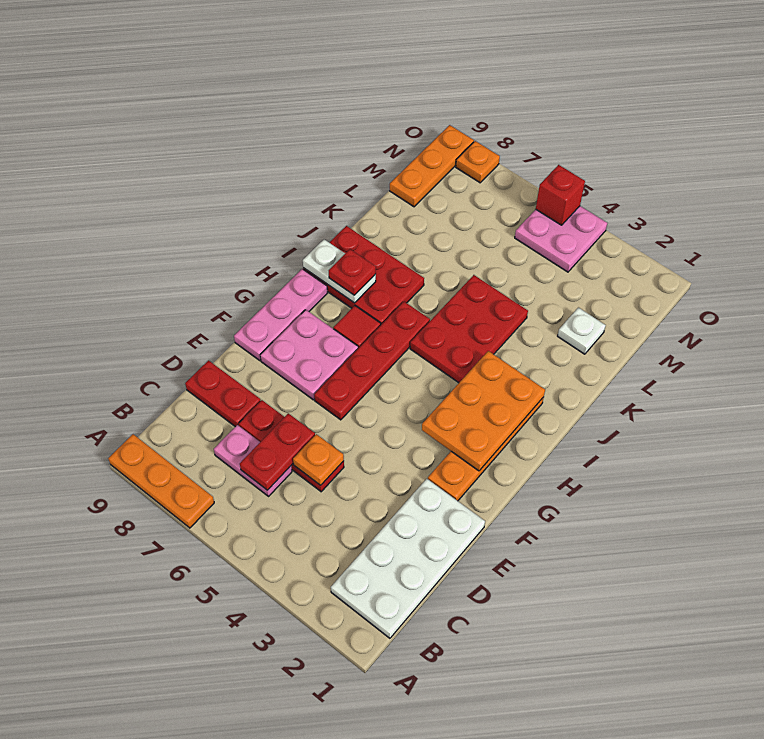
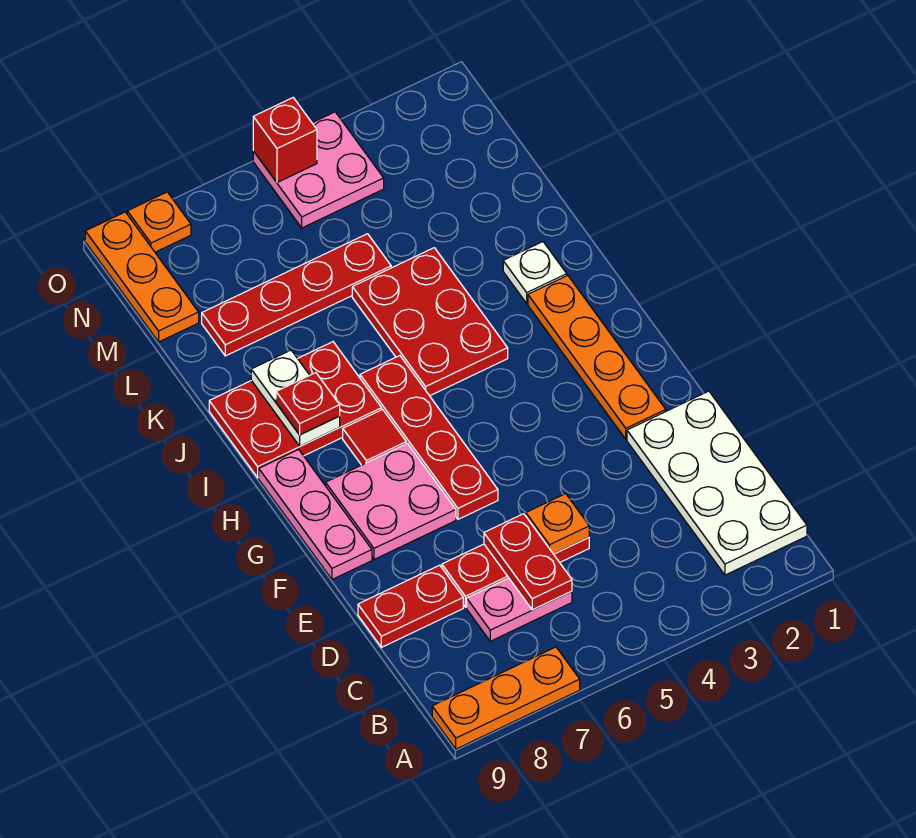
orange 2x3 plate [422,351,545,471] -> none
white 1x2 plate [303,239,376,303] -> white 1x2 plate turned to [251,350,340,446]
white 1x1 plate [558,308,606,354] -> white 1x1 plate moved to [503,242,567,304]
none -> red 1x4 plate [202,234,391,356]

